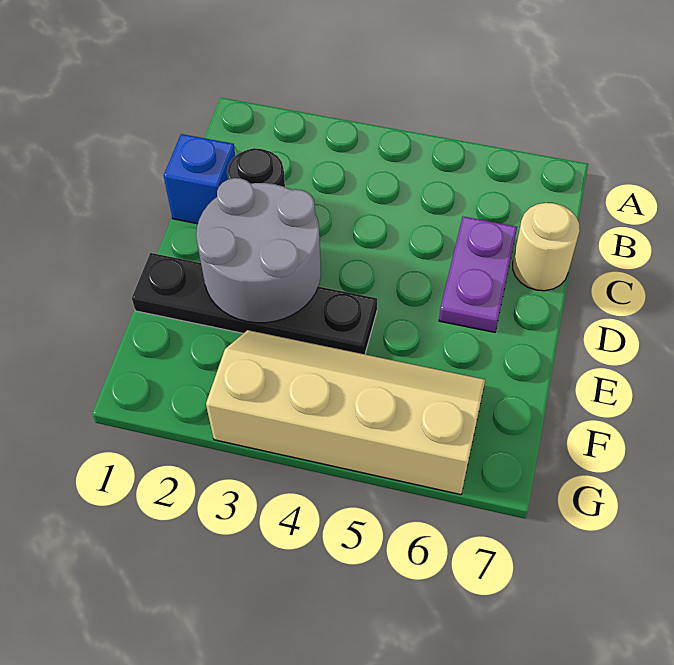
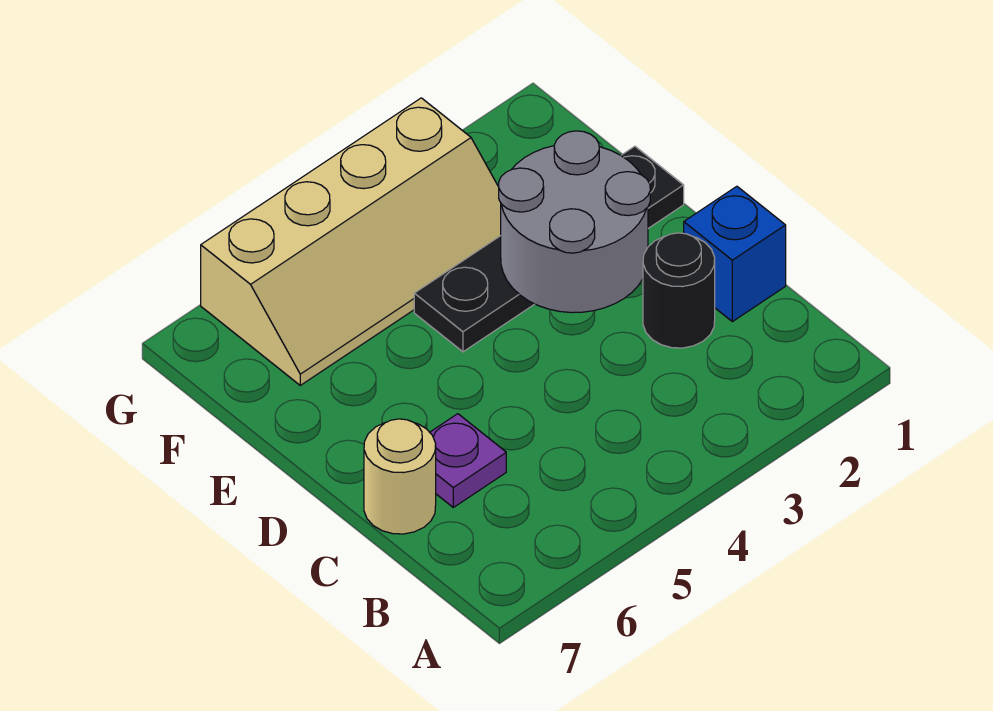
purple 1x2 plate [439,217,517,332] -> purple 1x1 plate [430,414,506,507]

